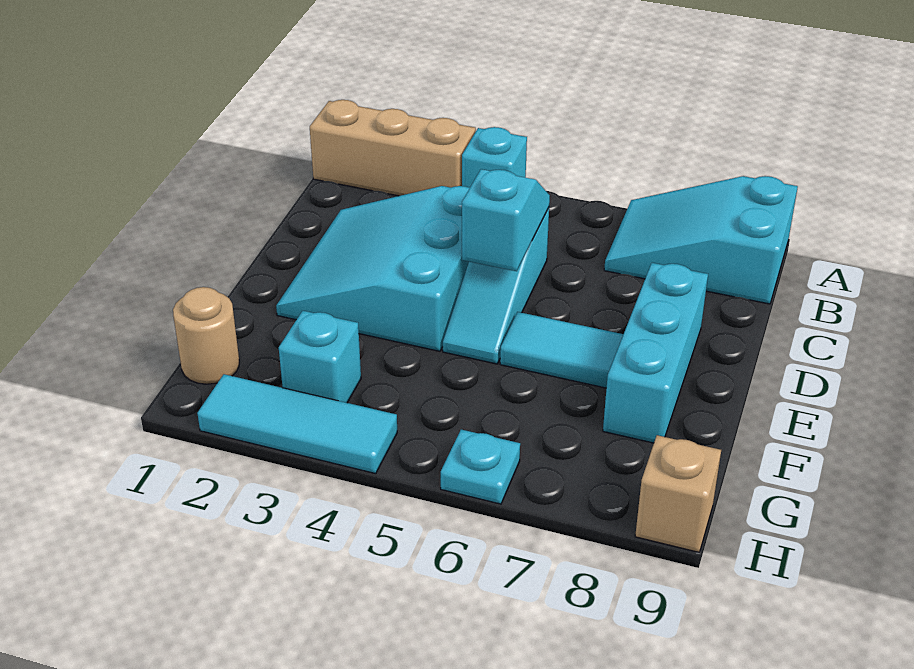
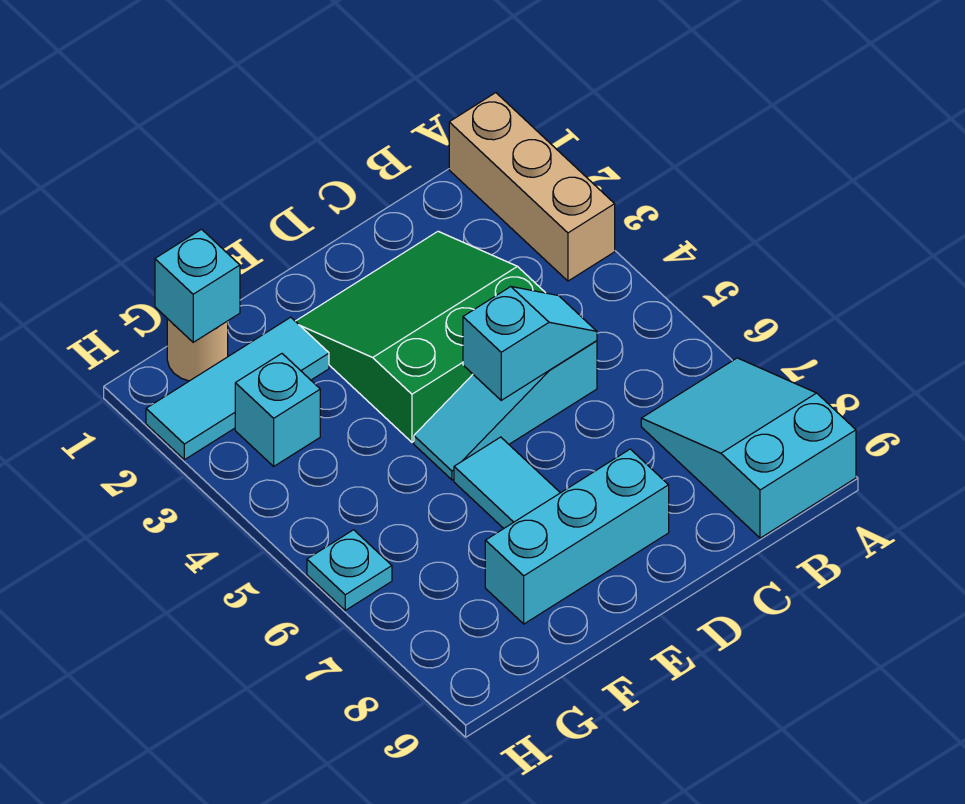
cyan 1x1 brick [462,127,527,188] -> cyan 1x1 brick moved to [155,229,240,342]
cyan 3x3 slope [276,186,470,351] -> green 3x3 slope [296,231,545,442]
cyan 1x3 tile [197,374,397,474] -> cyan 1x3 tile turned to [146,317,329,460]
tan 1x1 brick [635,435,721,552] -> none

